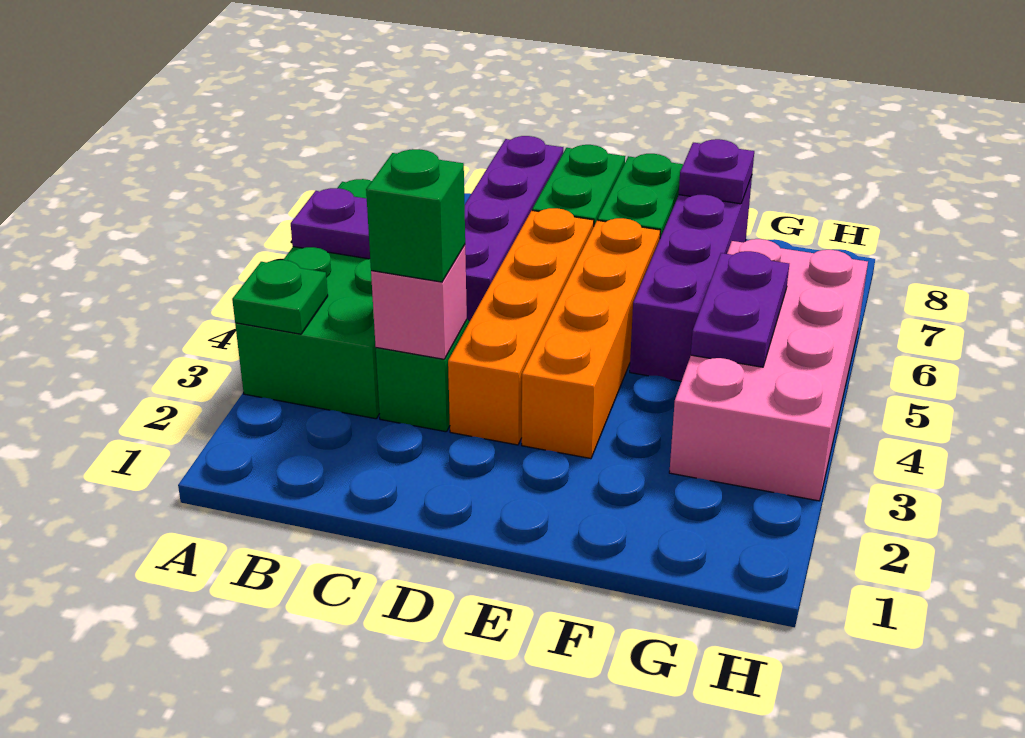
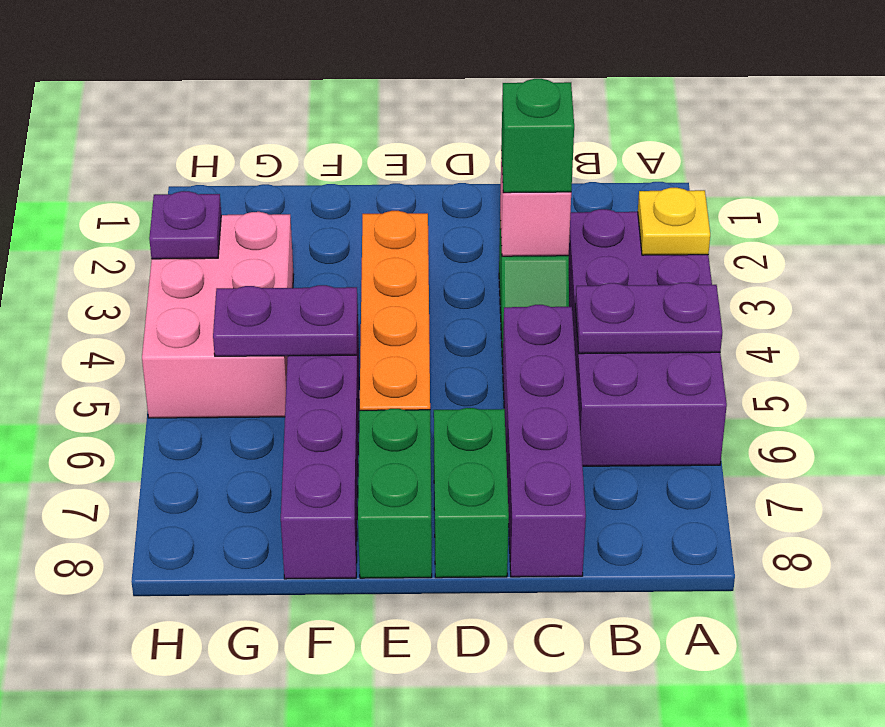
green 2x4 brick [235,179,380,419] -> purple 2x4 brick [569,209,727,466]
green 1x1 plate [232,260,328,334] -> yellow 1x1 plate [638,188,710,255]
orange 1x4 brick [448,208,594,445] -> none
purple 1x1 plate [679,139,754,204] -> purple 1x1 plate moved to [149,191,221,259]
pink 2x4 brick [669,239,868,501] -> pink 2x3 brick [142,212,293,418]
purple 1x2 plate [691,251,789,367] -> purple 1x2 plate turned to [213,285,358,356]

